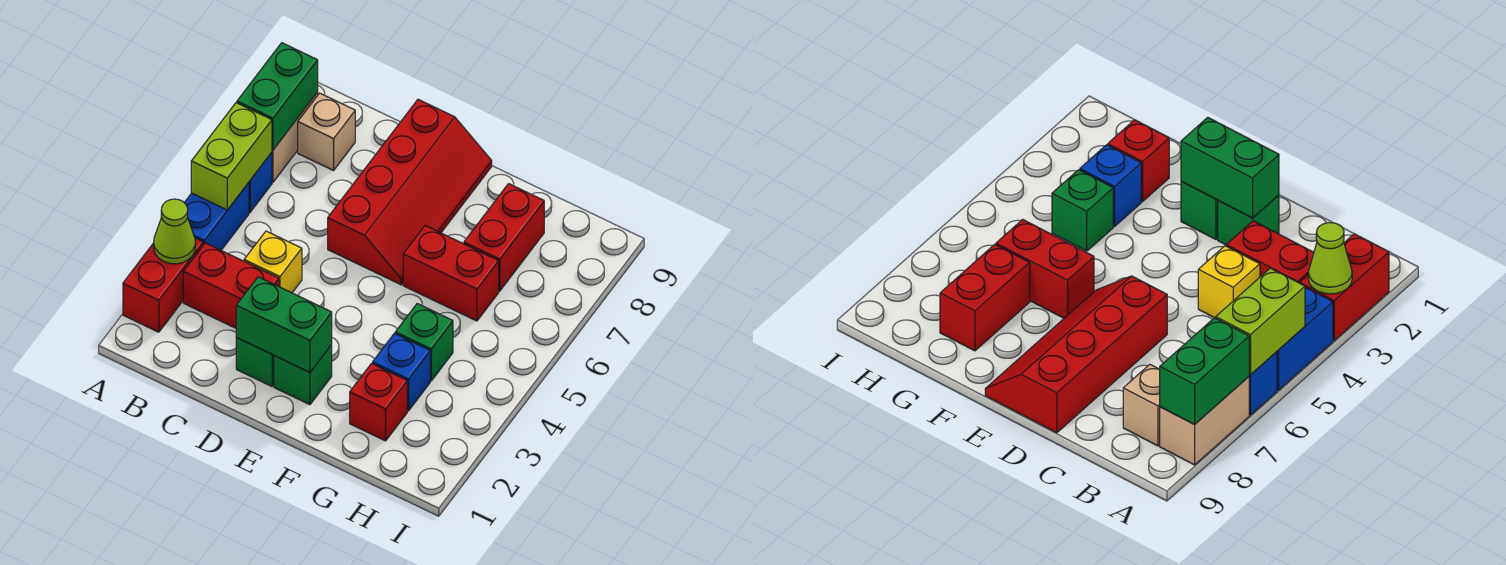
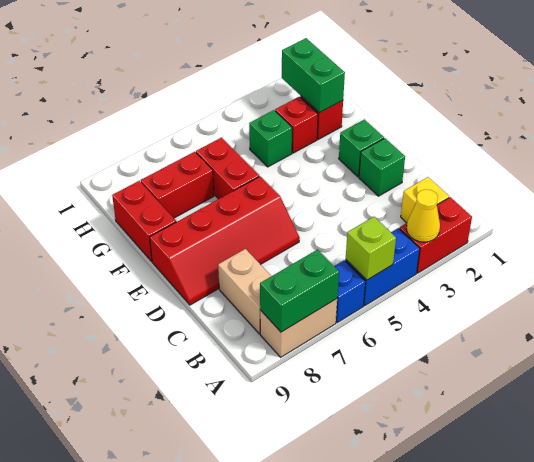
lime 1x1 cone [154,199,195,264] -> yellow 1x1 cone [406,189,440,242]
lime 1x2 brick [191,103,272,210] -> lime 1x1 brick [346,217,396,280]
red 1x2 brick [183,243,279,328] -> red 1x2 brick moved to [112,181,176,261]
tan 1x1 brick [298,93,355,170] -> tan 1x2 brick [218,249,271,334]
yellow 1x1 brick [244,231,302,293] -> yellow 1x1 brick moved to [401,177,449,223]
green 1x2 brick [236,277,332,372] -> green 1x2 brick moved to [282,38,345,113]
red 2x4 slope [328,100,492,285] -> red 2x4 slope turned to [150,176,300,305]
blue 1x1 brick [373,333,430,411] -> red 1x1 brick [275,97,318,153]

